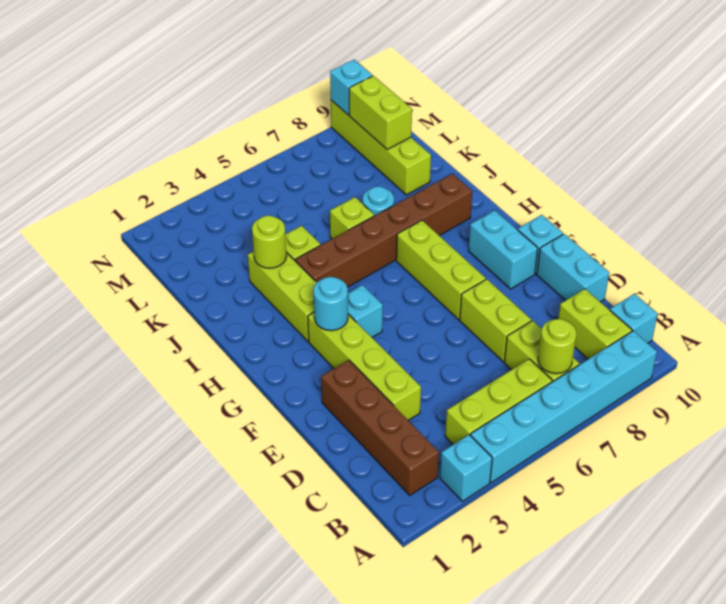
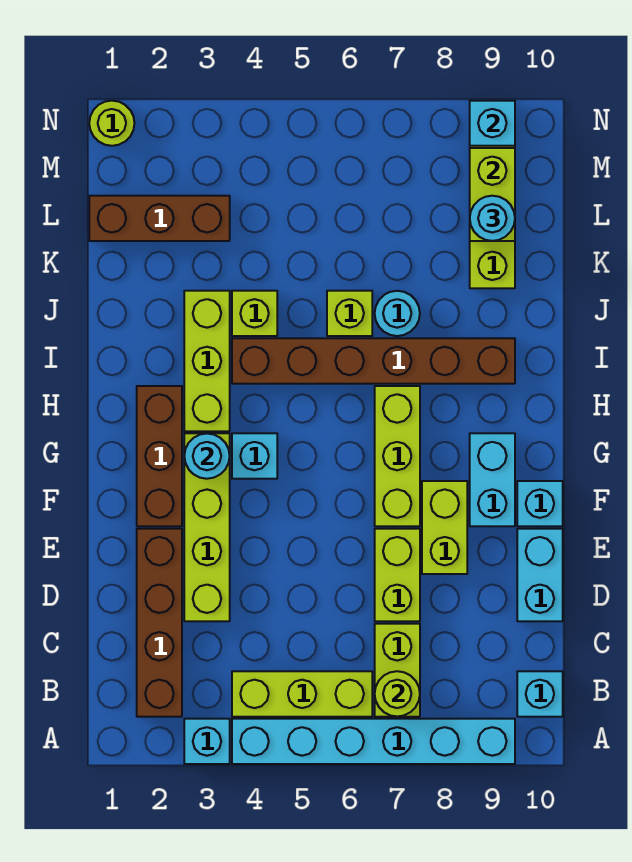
lime 1x2 brick [558,289,632,359] -> lime 1x2 brick moved to [422,481,467,574]
none -> brown 1x3 brick [137,386,182,526]
lime 1x1 round brick [252,216,286,268] -> lime 1x1 round brick moved to [89,101,134,146]
none -> brown 1x3 brick [89,196,230,241]
none -> cyan 1x1 round brick [470,196,515,241]

